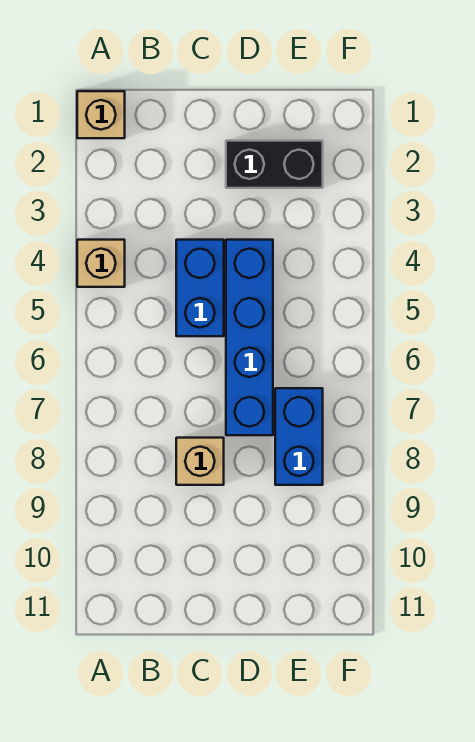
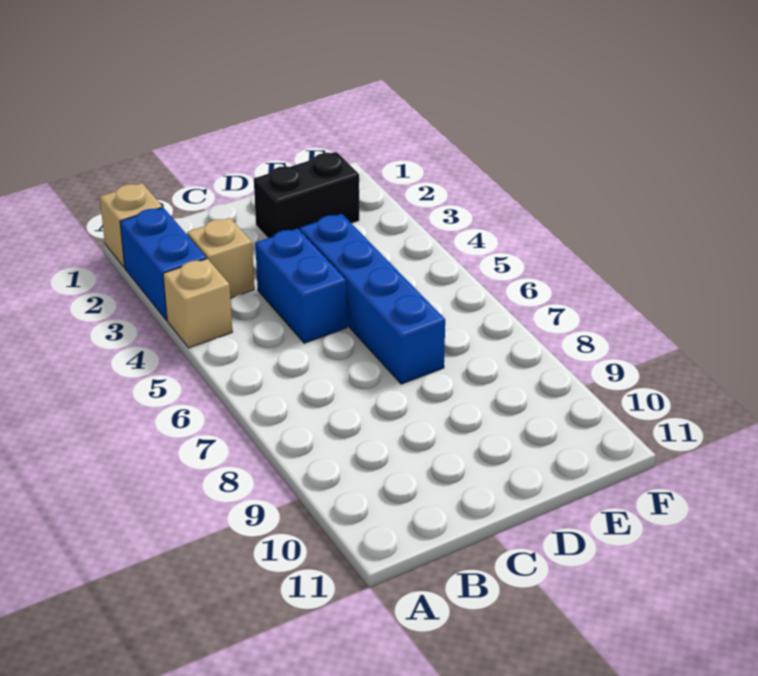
tan 1x1 brick [176,438,224,485] -> tan 1x1 brick moved to [187,218,254,298]
blue 1x2 brick [275,388,323,485] -> blue 1x2 brick moved to [120,207,206,320]

